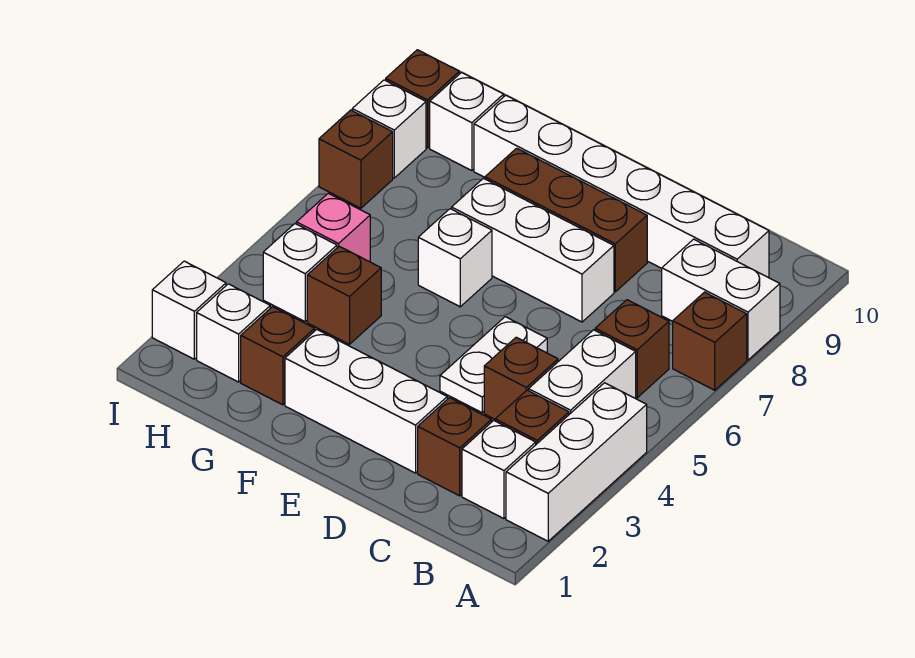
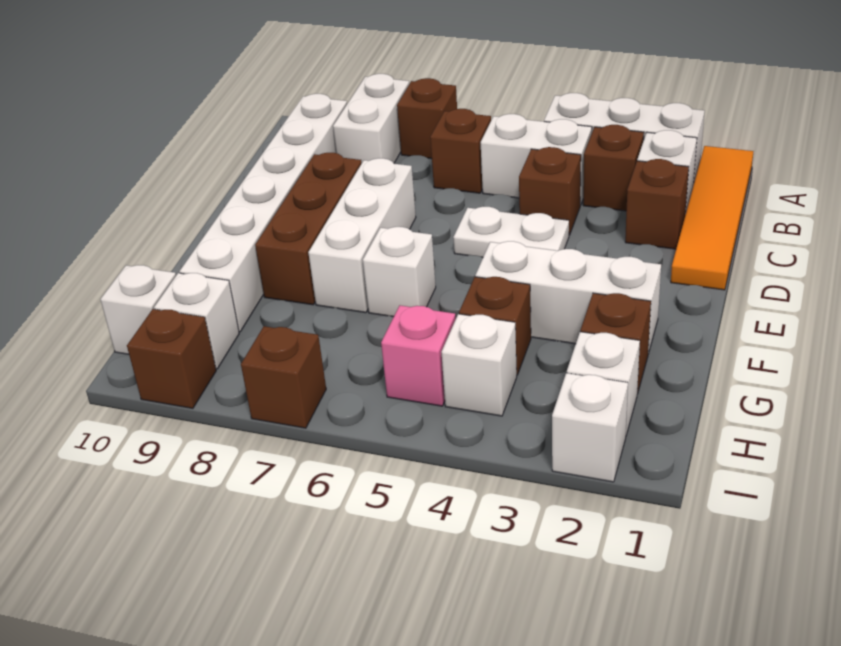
none -> orange 1x4 tile [671,146,753,290]
white 1x3 brick [285,330,447,473] -> white 1x3 brick turned to [475,241,661,354]
white 1x1 brick [352,80,426,178] -> white 1x1 brick moved to [100,265,176,354]

